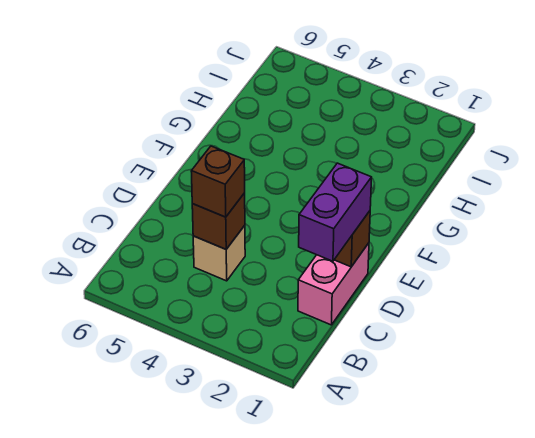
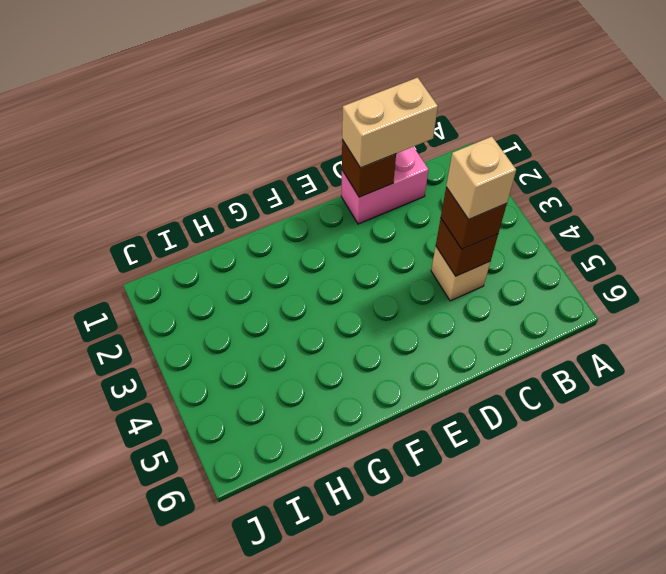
purple 1x2 brick [299,163,372,261] -> tan 1x2 brick [342,77,438,168]
none -> tan 1x1 brick [446,137,516,219]

